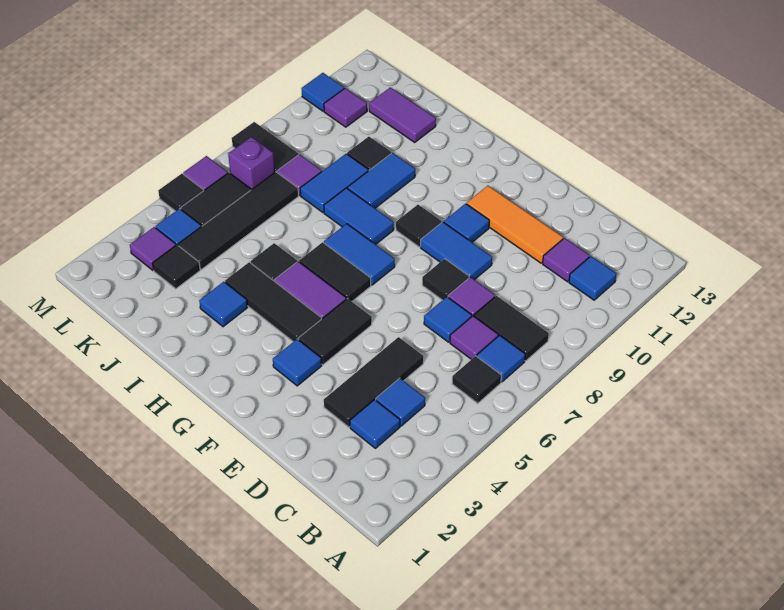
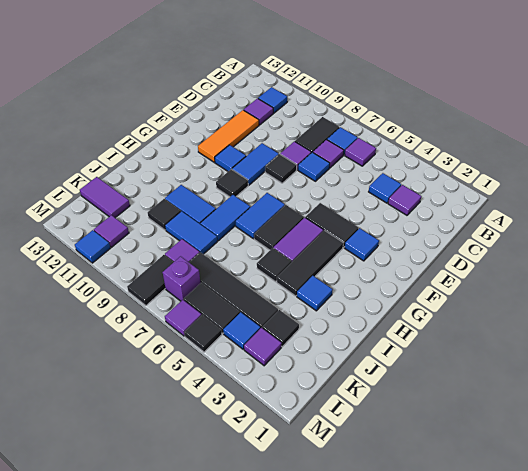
black 1x1 tile [452,356,501,403] -> purple 1x1 tile [345,138,376,166]
blue 1x1 tile [350,400,400,448] -> purple 1x1 tile [388,185,421,215]
black 1x3 tile [324,337,423,427] -> none
purple 1x2 tile [369,87,436,142] -> purple 1x2 tile turned to [80,177,130,218]

